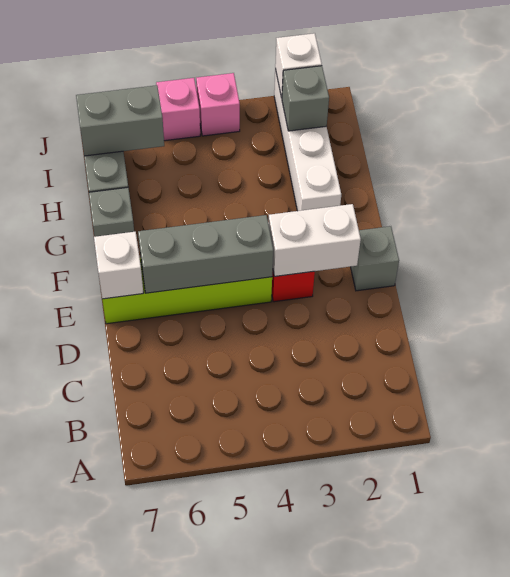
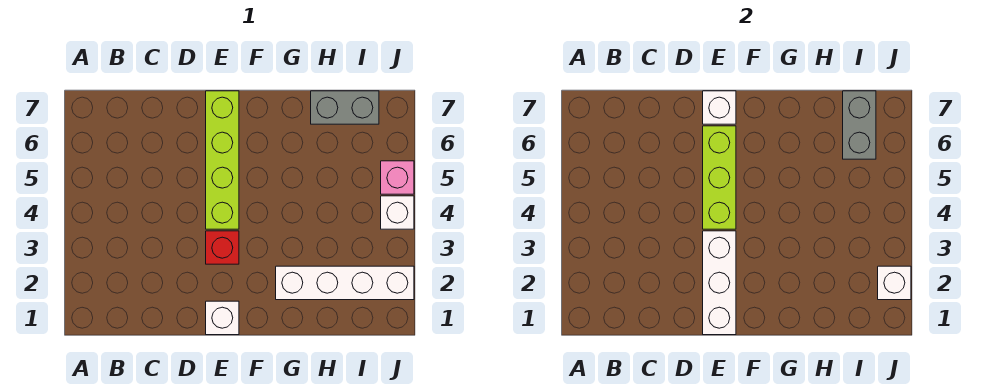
grey 1x1 brick [351,226,399,291] -> white 1x1 brick [206,301,239,335]
white 1x2 brick [268,204,361,276] -> white 1x3 brick [703,231,736,335]
grey 1x3 brick [138,215,273,293] -> lime 1x3 brick [703,126,736,229]
grey 1x1 brick [89,187,134,237] -> none
grey 1x1 brick [282,66,329,131] -> none
pink 1x1 brick [196,73,240,136] -> white 1x1 brick [381,196,414,229]

